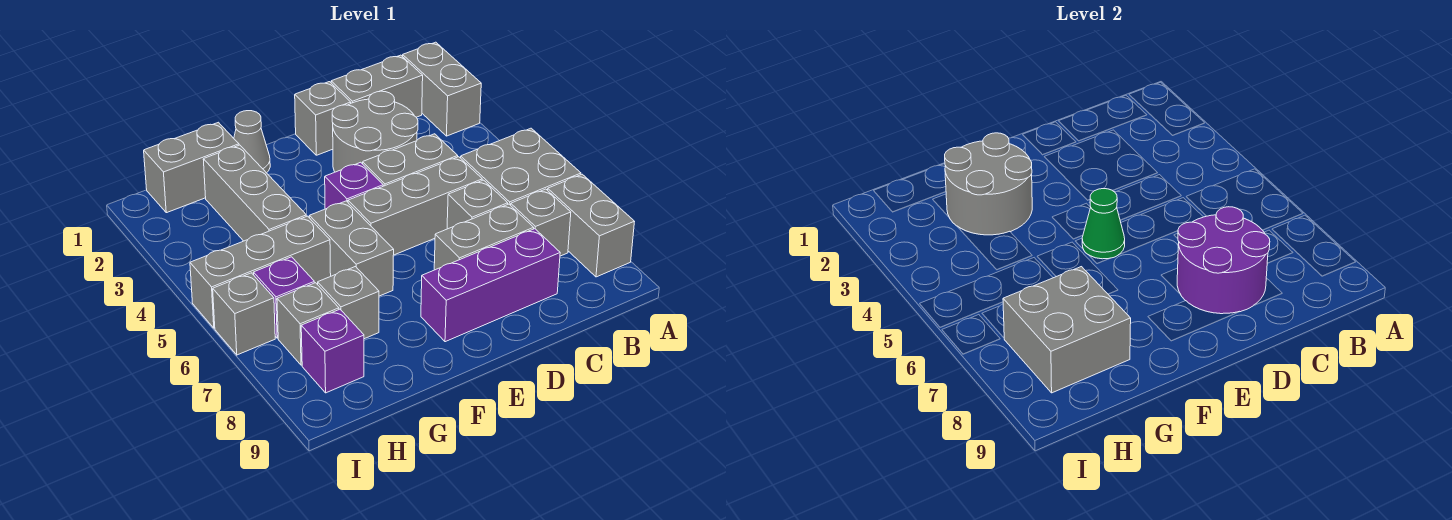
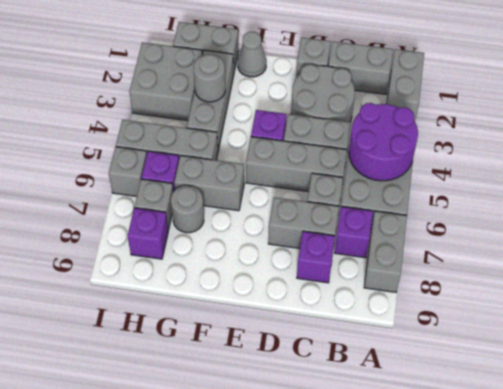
grey 1x1 brick [511,189,571,256] -> purple 1x1 brick [335,206,373,258]
purple 2x2 round brick [1177,207,1270,314] -> purple 2x2 round brick moved to [349,103,418,181]
purple 1x3 brick [421,229,560,342] -> purple 1x1 brick [297,231,335,283]
green 1x1 cone [1082,189,1125,259] -> none
grey 2x2 round brick [945,133,1032,235] -> grey 1x1 round brick [194,54,225,102]
grey 1x2 brick [309,201,394,296] -> grey 1x2 brick turned to [174,156,244,211]
grey 1x1 brick [318,267,379,339] -> grey 1x1 round brick [171,186,204,233]
grey 2x2 brick [1003,267,1131,393] -> grey 2x2 brick moved to [129,42,202,121]

